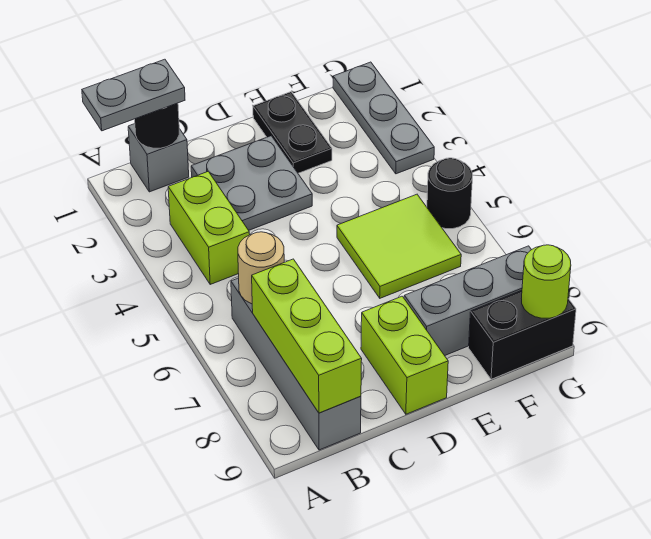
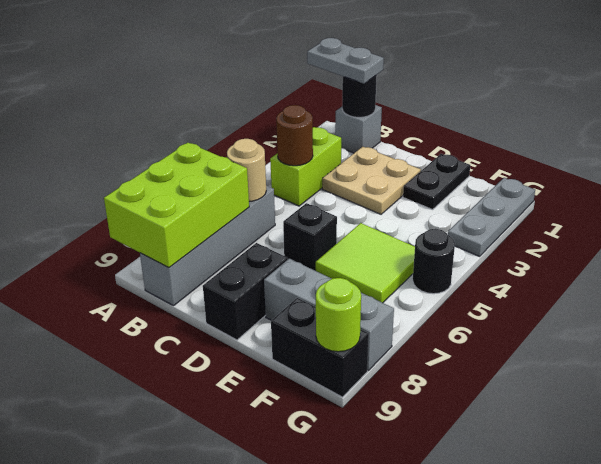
none -> brown 1x1 round brick [276,105,313,166]
lime 1x3 brick [252,259,362,413] -> lime 2x3 brick [104,143,249,268]
grey 2x2 plate [191,136,312,230] -> tan 2x2 plate [322,147,421,214]
none -> black 1x1 brick [283,203,337,271]
lime 1x2 brick [361,296,448,414] -> black 1x2 brick [203,243,288,340]

